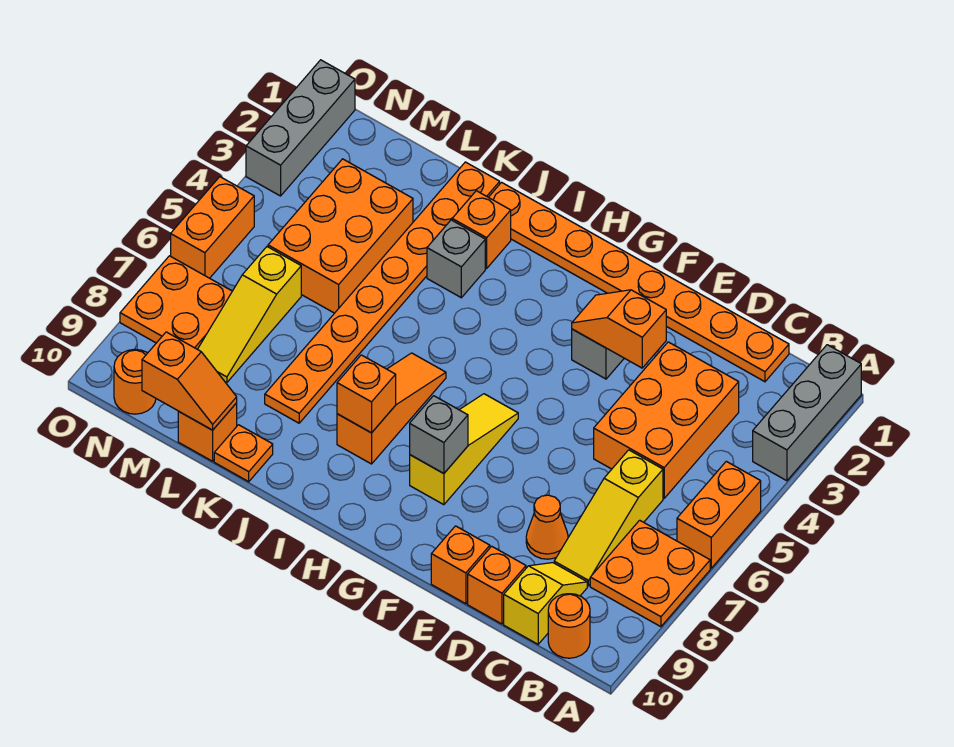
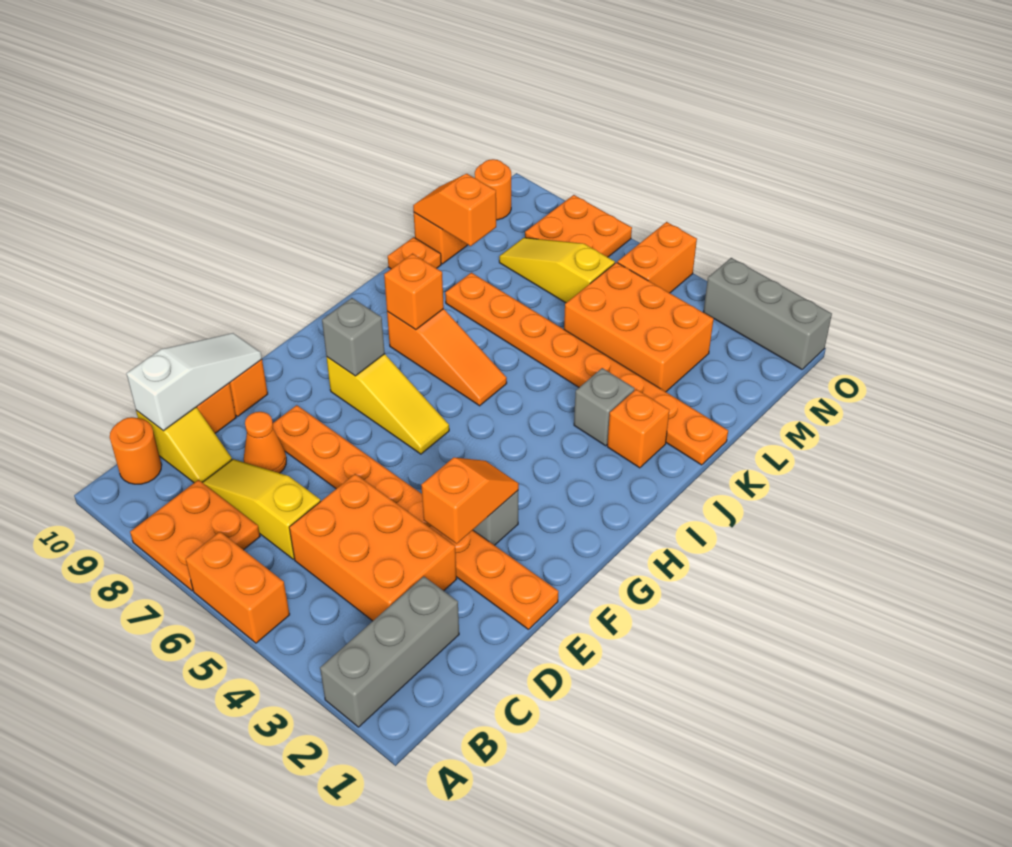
grey 1x3 brick [753,345,861,481] -> grey 1x3 brick turned to [320,576,459,727]
orange 1x8 plate [489,182,789,382] -> orange 1x8 plate turned to [273,405,558,630]
none -> white 1x3 slope [126,333,262,431]
orange 1x2 slope [142,332,237,430] -> orange 1x2 slope turned to [413,174,496,246]
orange 1x2 brick [171,177,254,278] -> orange 1x2 brick turned to [618,222,697,293]

